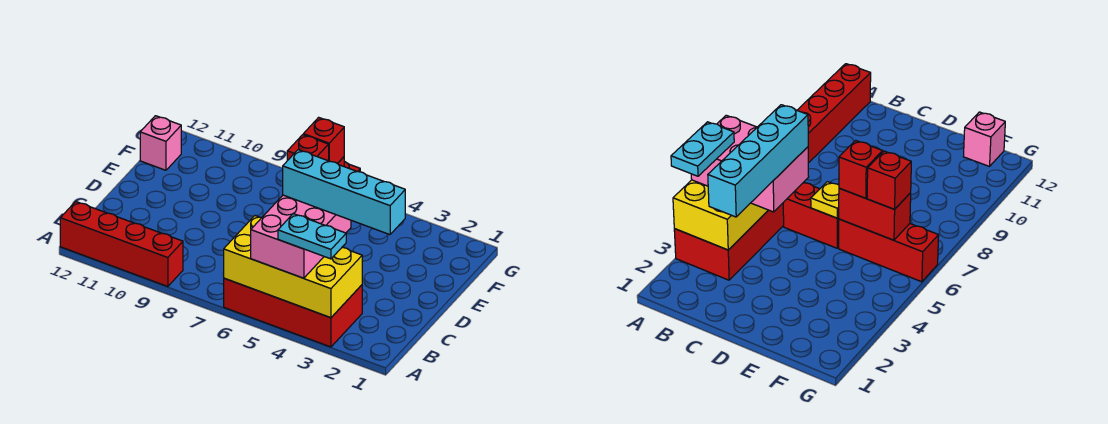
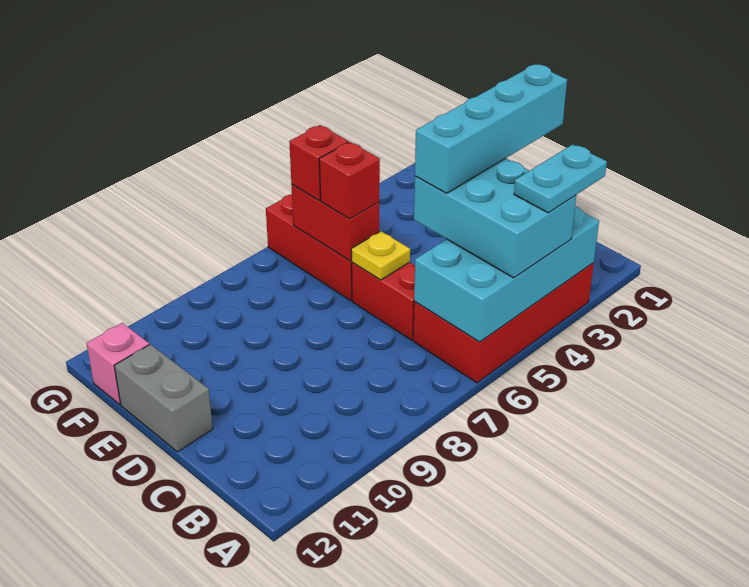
yellow 2x4 brick [224,216,362,318] -> cyan 2x4 brick [414,207,599,342]
pink 2x3 brick [251,195,351,278] -> cyan 2x3 brick [414,158,576,278]
red 1x4 brick [60,202,183,287] -> none
none -> grey 1x2 brick [114,344,213,452]

